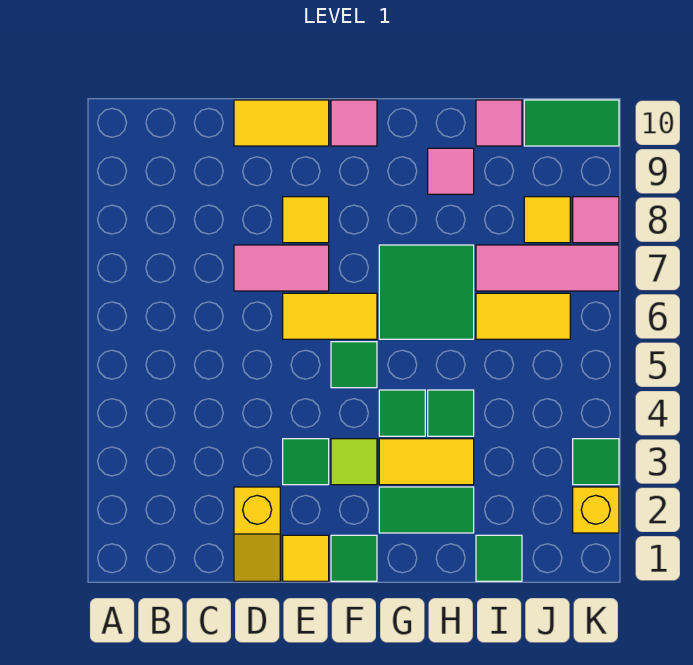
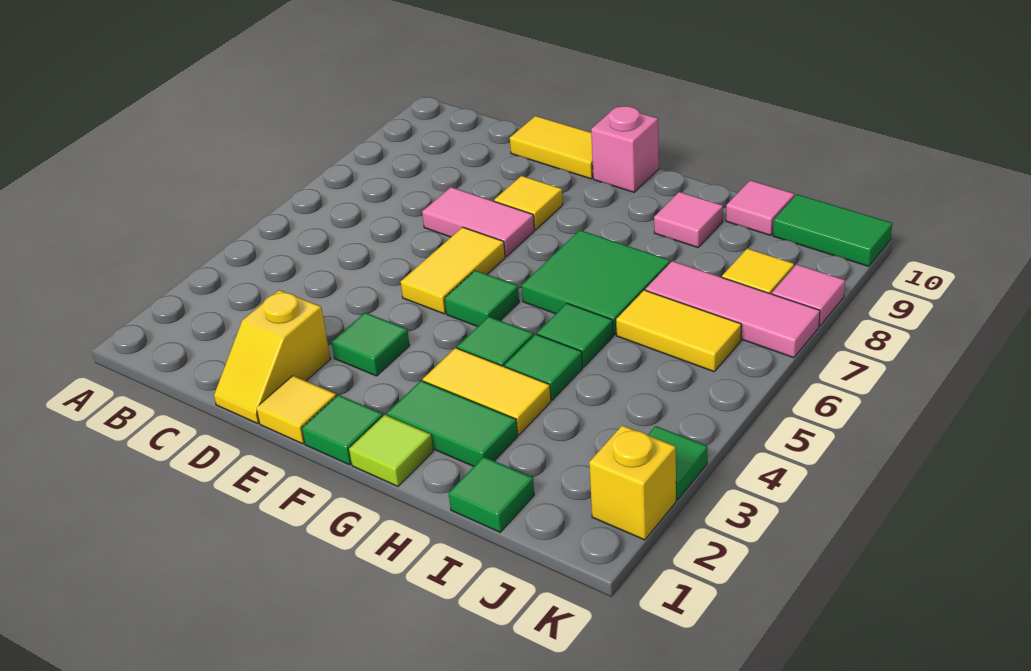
yellow 1x2 tile [283,293,377,339] -> yellow 1x2 tile turned to [401,227,505,314]
lime 1x1 tile [331,439,377,485] -> lime 1x1 tile moved to [349,415,433,486]
pink 1x1 tile [331,100,377,146] -> pink 1x1 brick [591,106,659,192]
none -> green 1x1 tile [537,303,613,367]

